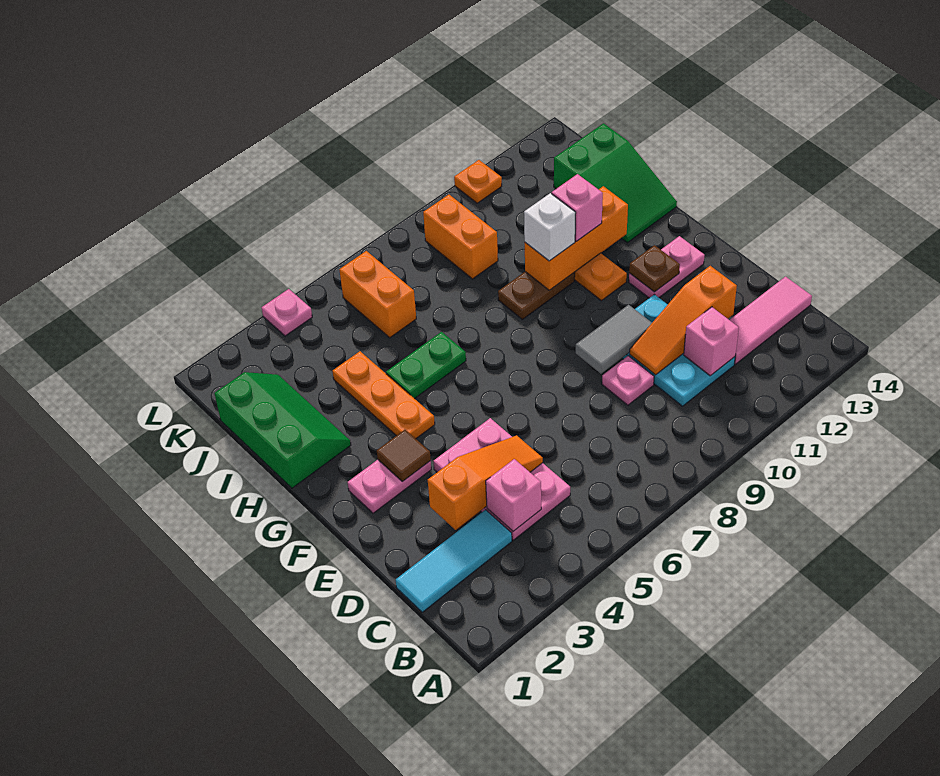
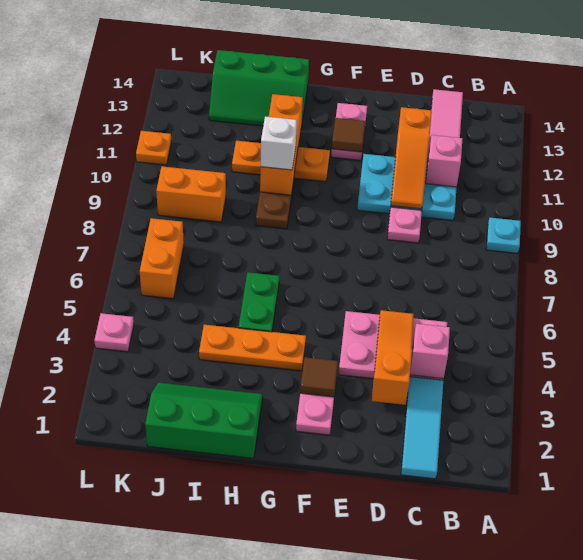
none -> cyan 1x1 plate [486,218,521,253]
grey 1x2 tile [576,305,652,374] -> none
brown 1x1 plate [629,245,680,292] -> brown 1x1 tile [332,118,366,152]
pink 1x1 brick [552,174,603,241] -> none
green 2x3 slope [554,123,677,243] -> green 2x3 slope turned to [209,50,309,129]
orange 1x2 brick [339,251,416,338] -> orange 1x2 brick turned to [140,218,184,299]

